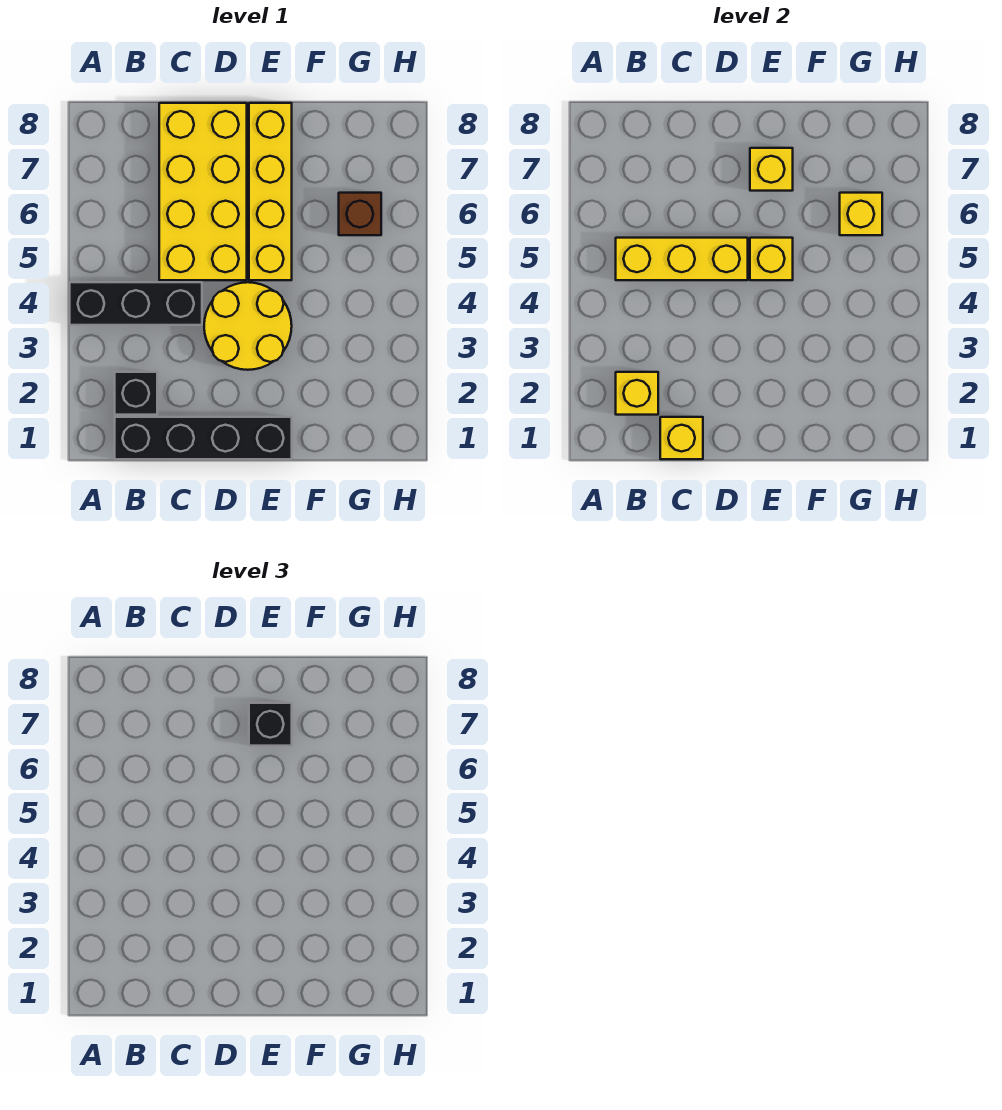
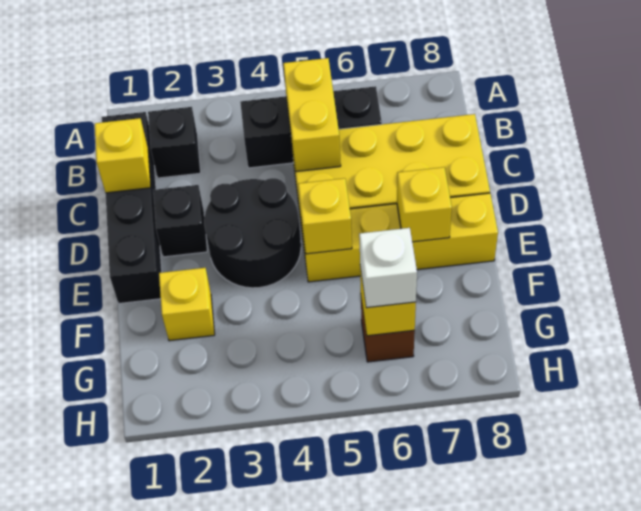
black 1x3 brick [70,282,202,325] -> black 1x3 brick turned to [240,86,382,168]
yellow 1x1 brick [616,372,658,415] -> yellow 1x1 brick moved to [159,268,215,341]
yellow 1x3 brick [616,238,748,280] -> yellow 1x2 brick [283,58,341,172]
yellow 2x2 round brick [204,282,292,370] -> black 2x2 round brick [204,178,301,288]
black 1x1 brick [249,703,292,746] -> black 1x1 brick moved to [153,185,207,257]
none -> white 1x1 brick [359,228,417,308]

